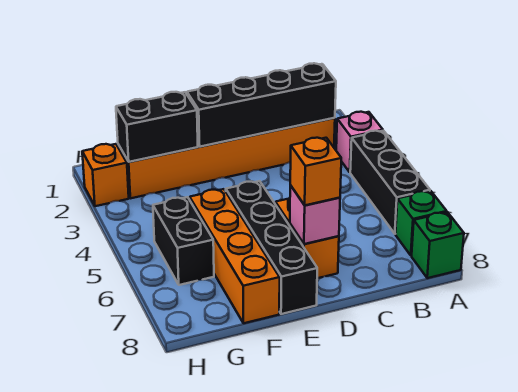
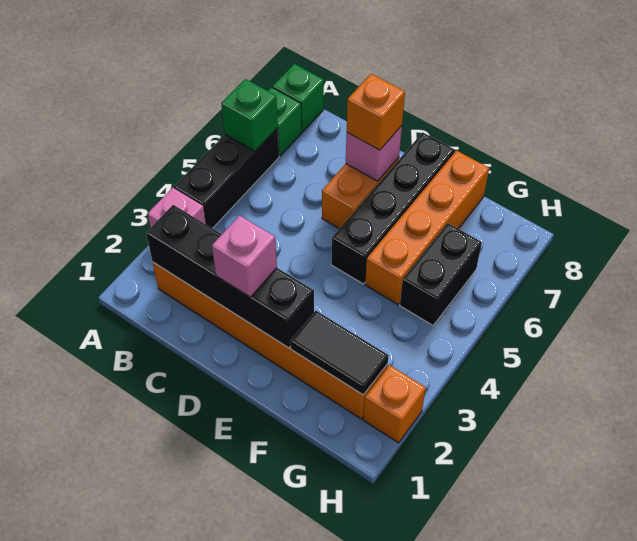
none -> green 1x1 brick [221,79,278,151]
none -> pink 1x1 brick [212,215,277,297]
black 1x2 brick [116,92,198,162] -> black 1x2 tile [290,311,389,395]

